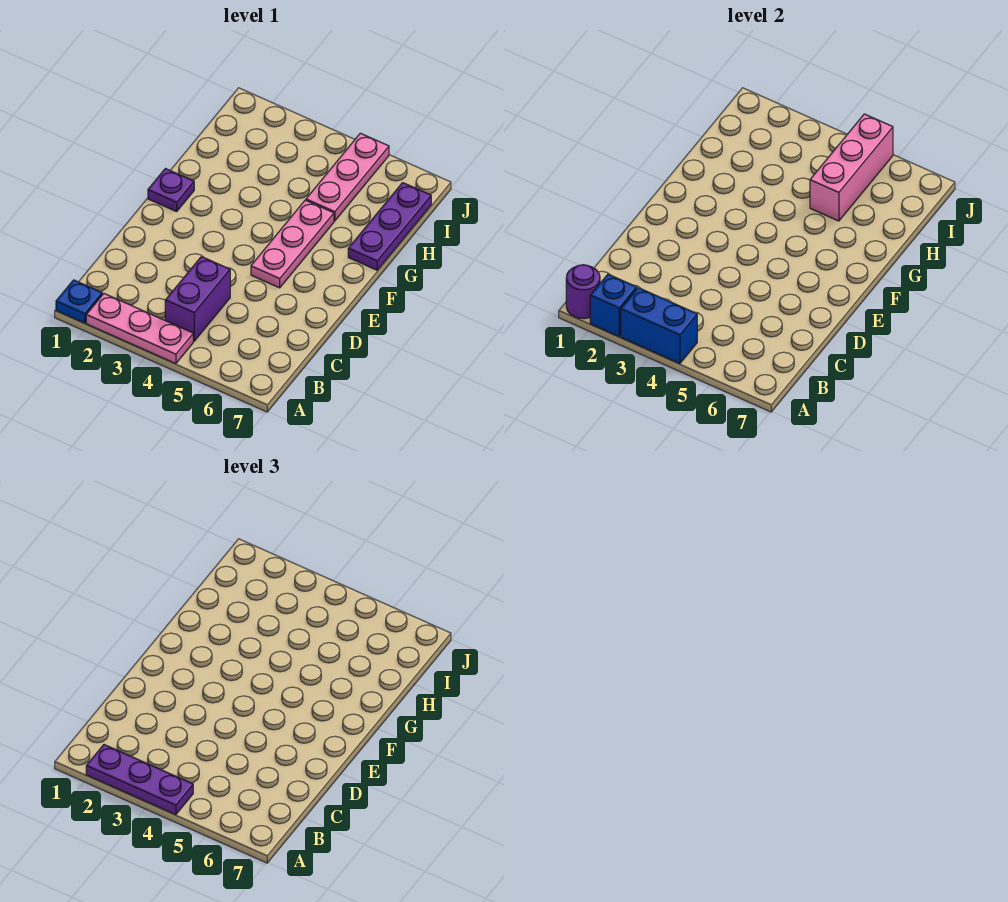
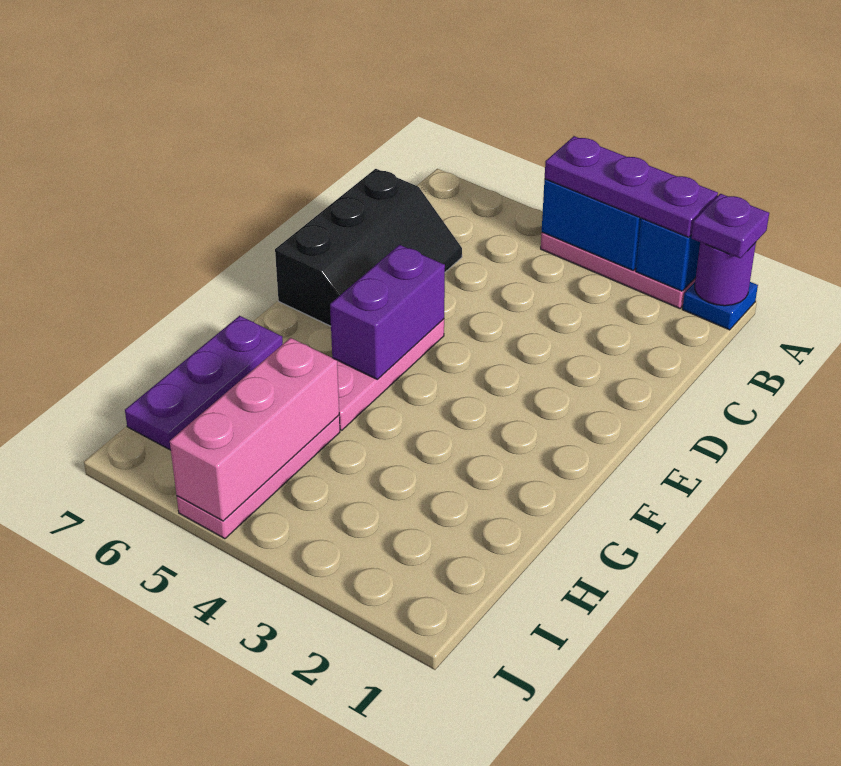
purple 1x2 brick [165,257,230,341] -> purple 1x2 brick moved to [330,245,445,379]
none -> black 2x3 slope [275,169,462,326]
purple 1x1 plate [148,169,194,212] -> purple 1x1 plate moved to [691,194,769,258]

